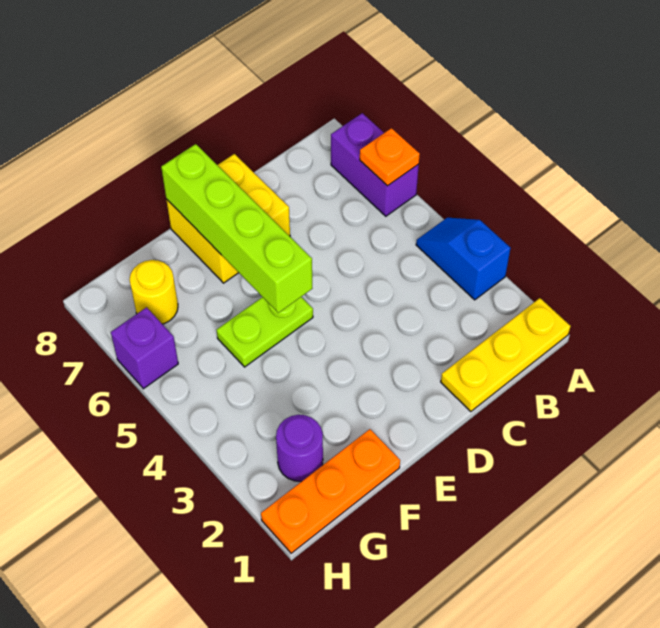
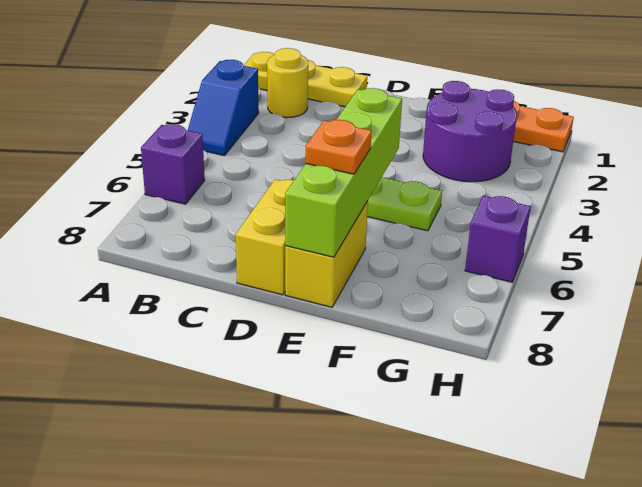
purple 1x2 brick [331,113,419,216] -> purple 1x1 brick [141,124,205,204]
orange 1x1 plate [360,128,420,186] -> orange 1x1 plate moved to [306,120,372,174]
purple 1x1 round brick [276,415,323,482] -> purple 2x2 round brick [423,81,517,182]
yellow 1x1 round brick [129,260,178,324] -> yellow 1x1 round brick moved to [267,48,308,118]

